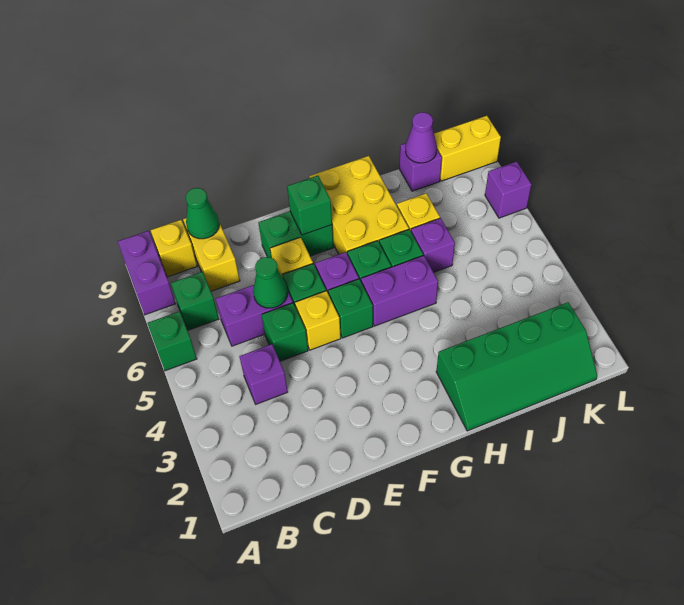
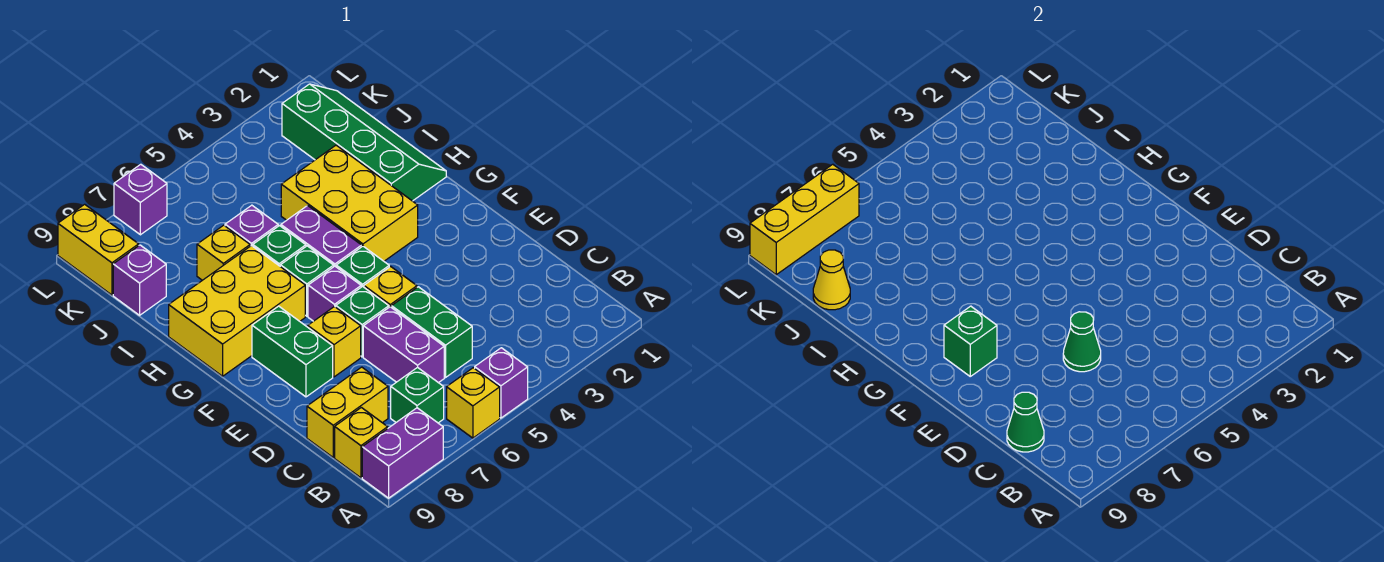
green 1x1 brick [147,311,197,371] -> yellow 1x1 brick [447,368,500,438]
purple 1x1 brick [239,344,288,404] -> purple 1x1 brick moved to [475,348,528,418]
green 1x1 brick [262,303,308,361] -> green 1x2 brick [392,287,472,377]
none -> yellow 2x3 brick [281,145,418,261]
purple 1x1 cone [405,112,437,163] -> yellow 1x1 cone [813,250,850,310]
none -> yellow 1x3 brick [750,164,859,275]

